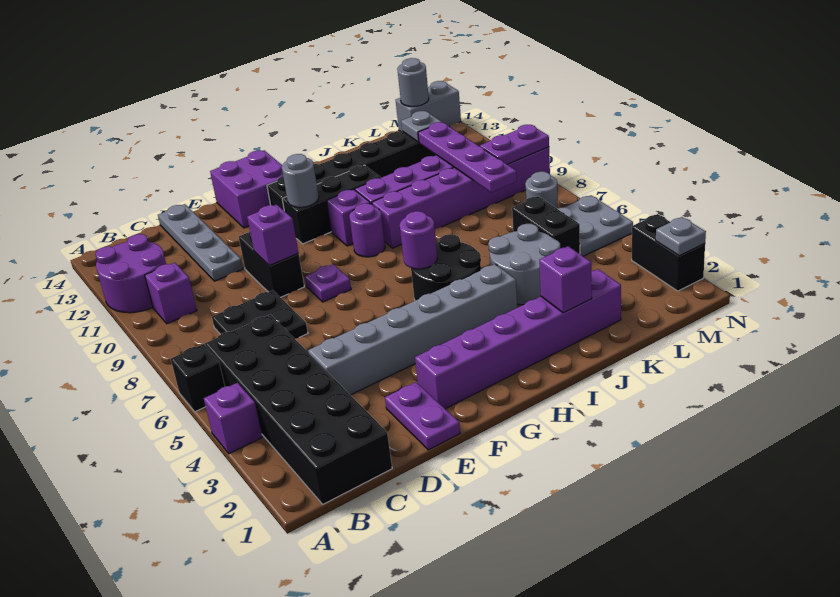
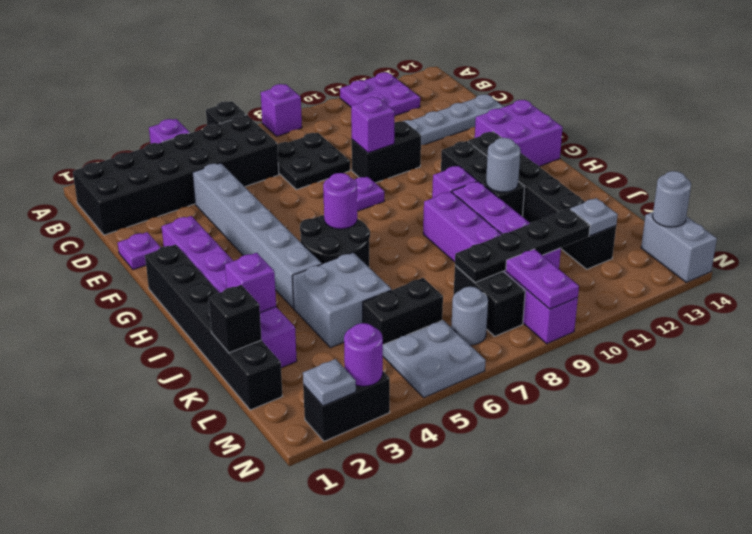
purple 2x2 round brick [95,234,166,313] -> purple 2x2 plate [340,72,420,116]
purple 1x1 brick [145,263,197,324] -> purple 1x1 brick moved to [261,84,302,136]
purple 1x2 plate [385,382,460,450] -> purple 1x1 plate [118,232,161,270]
none -> black 1x6 brick [145,244,282,410]
grey 1x1 round brick [282,154,319,207] -> grey 1x1 round brick moved to [486,138,521,192]
purple 1x1 round brick [349,203,385,257] -> purple 1x1 round brick moved to [344,323,383,386]
grey 2x2 round brick [488,224,560,305] -> grey 2x2 brick [293,253,391,348]
none -> black 1x1 brick [209,285,262,353]
none -> black 1x2 brick [454,265,525,336]
purple 1x4 plate [418,122,517,193] -> black 1x4 plate [455,209,590,282]

